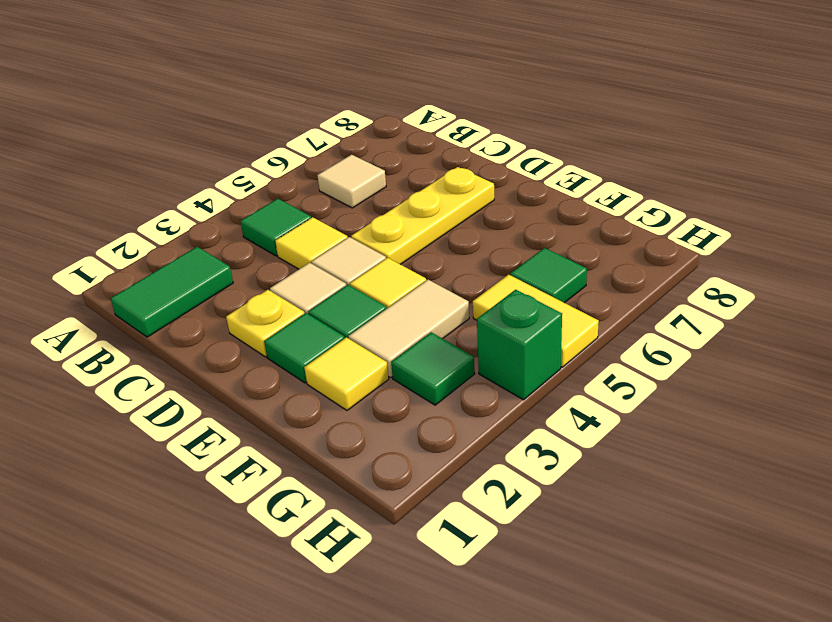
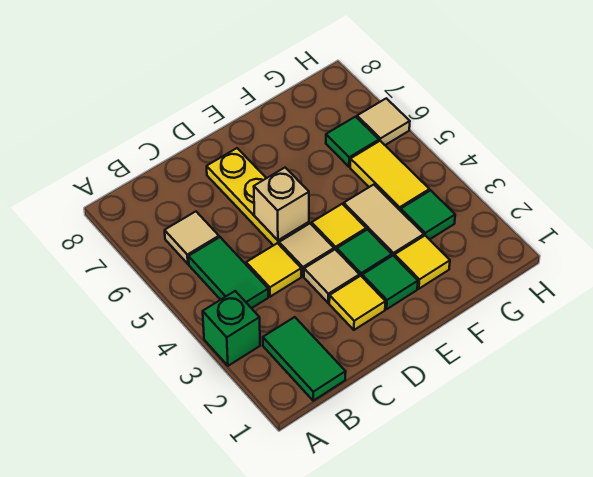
green 1x1 tile [241,199,311,256] -> green 1x2 tile [188,237,268,308]
yellow 1x1 plate [226,290,304,357] -> yellow 1x1 tile [329,276,386,330]
none -> tan 1x1 brick [254,168,309,240]
yellow 1x2 tile [473,275,599,367] -> yellow 1x2 tile turned to [350,141,429,211]
green 1x1 brick [477,290,562,400] -> green 1x1 brick moved to [203,291,260,366]
none -> tan 1x1 tile [357,98,410,145]

